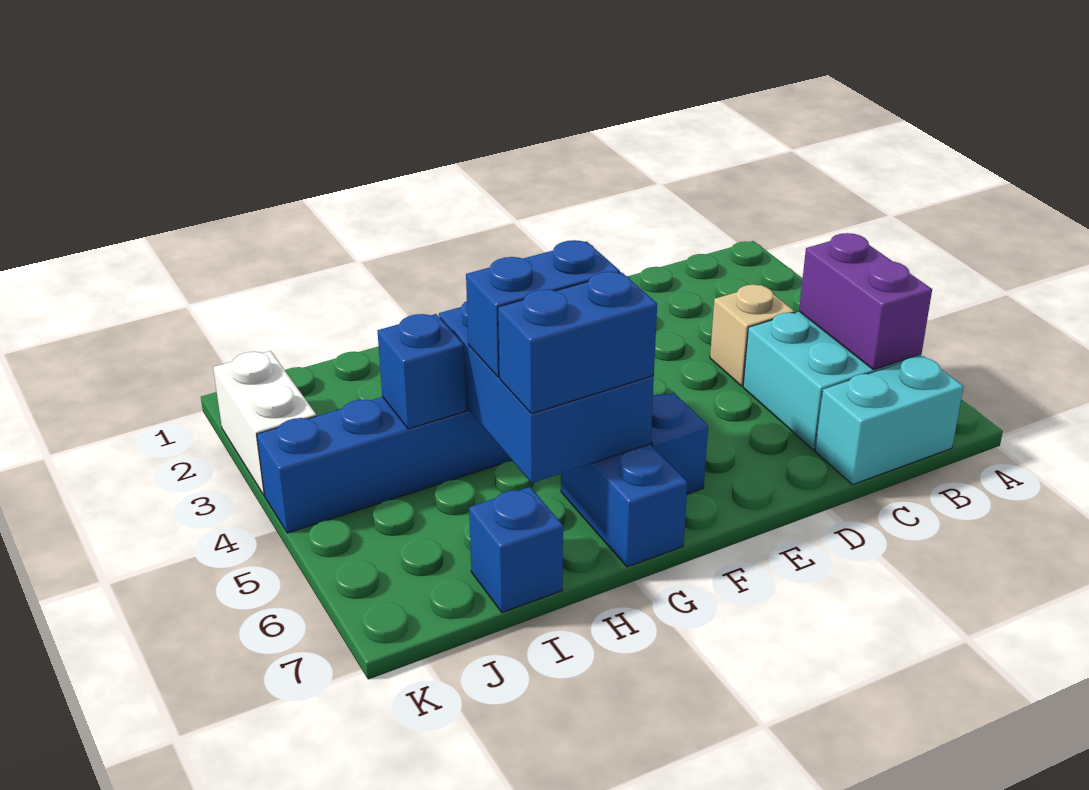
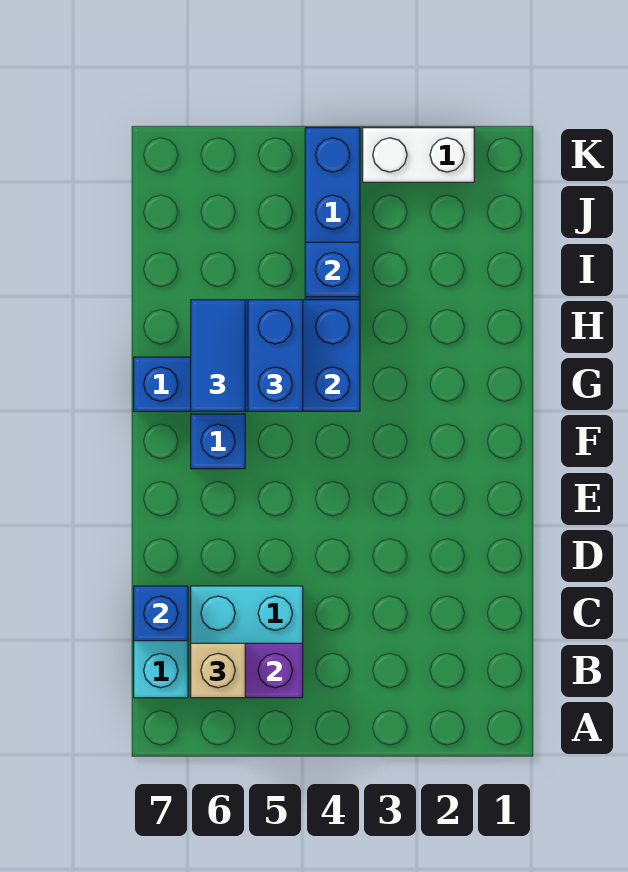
tan 1x1 brick [710,285,795,386] -> tan 1x1 brick moved to [191,643,245,698]
blue 1x2 brick [498,272,657,414] -> blue 1x2 tile [191,300,245,411]
blue 1x1 brick [469,487,563,613] -> blue 1x1 brick moved to [134,586,188,641]

